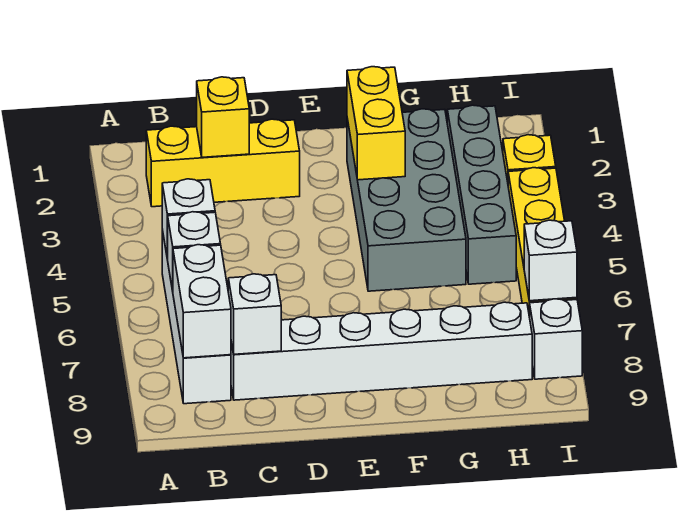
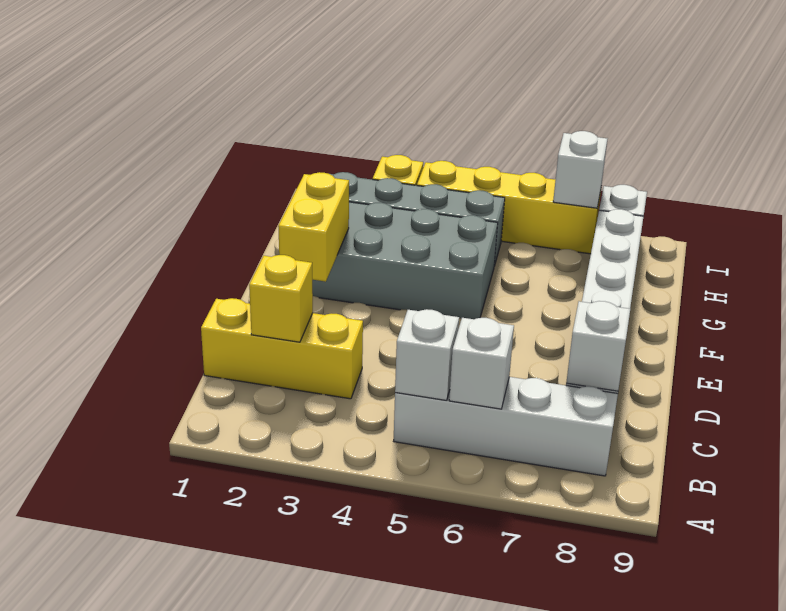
yellow 1x3 brick [146,119,300,207] -> yellow 1x3 brick turned to [201,298,363,399]
white 1x2 brick [173,245,231,358] -> none
yellow 1x2 brick [347,67,405,180] -> yellow 1x2 brick turned to [278,172,349,282]

